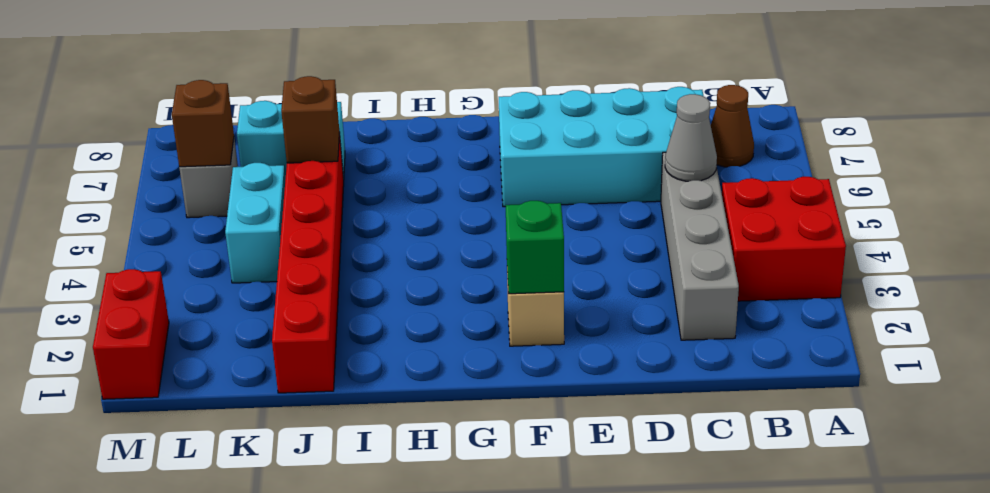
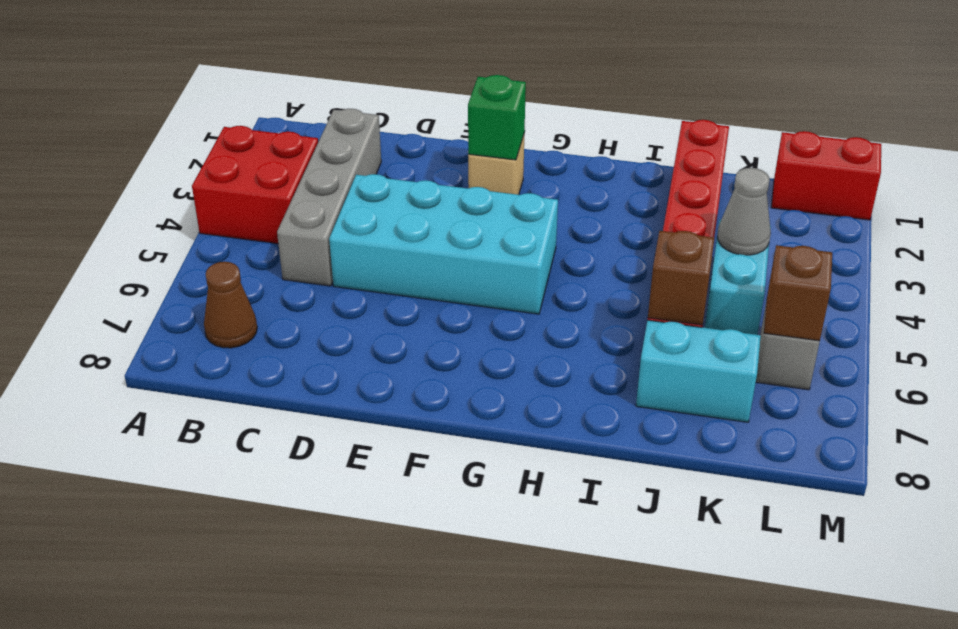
grey 1x1 cone [665,94,717,181] -> grey 1x1 cone moved to [717,168,771,255]
cyan 2x4 brick [499,87,703,207] -> cyan 2x4 brick moved to [329,174,558,314]
red 1x2 brick [93,269,169,399] -> red 1x2 brick turned to [771,131,881,220]

